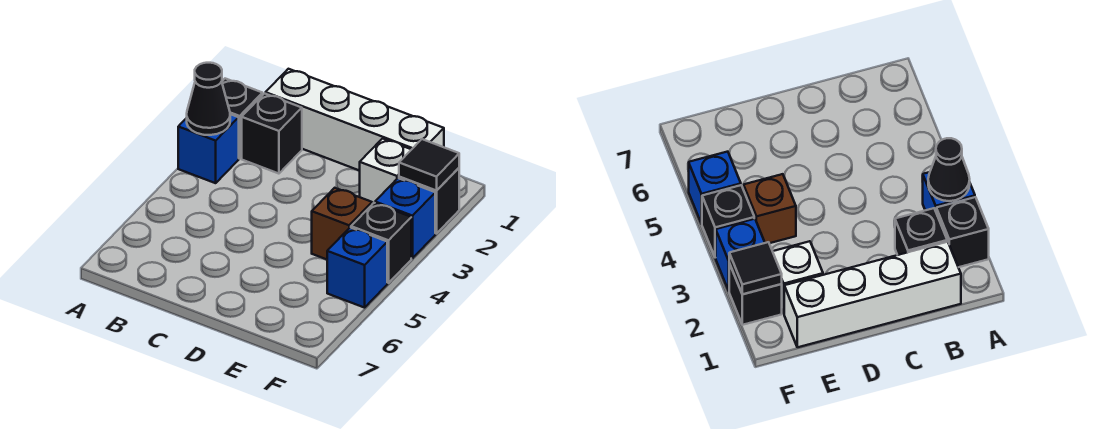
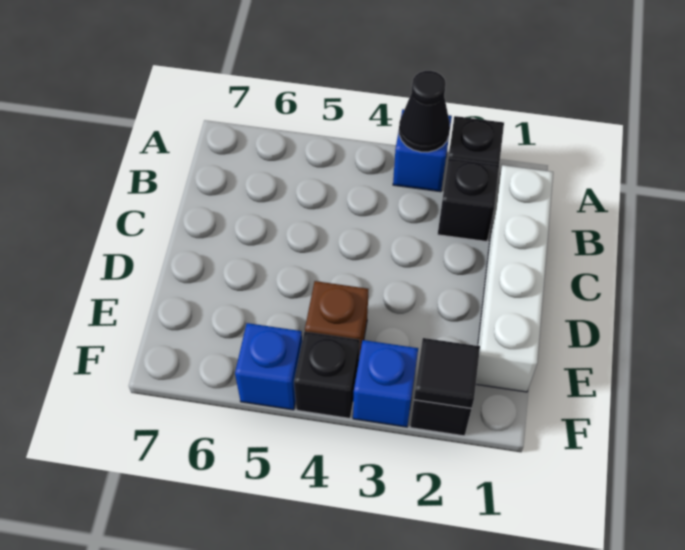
white 1x1 brick [360,138,412,204] -> none

